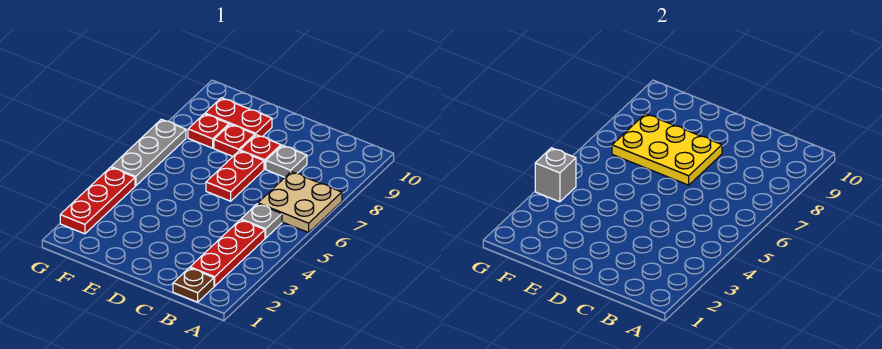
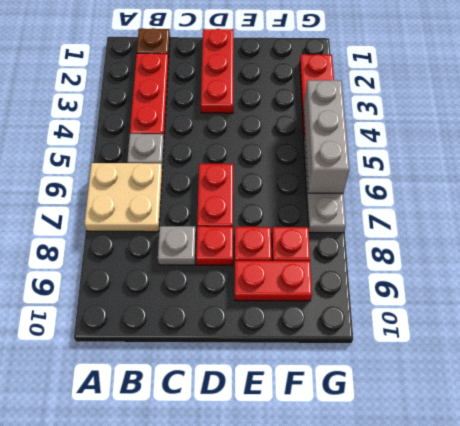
none -> red 1x3 plate [201,29,234,113]
yellow 2x3 plate [612,114,722,185] -> none
grey 1x1 brick [535,148,576,202] -> grey 1x3 brick [304,80,349,193]

